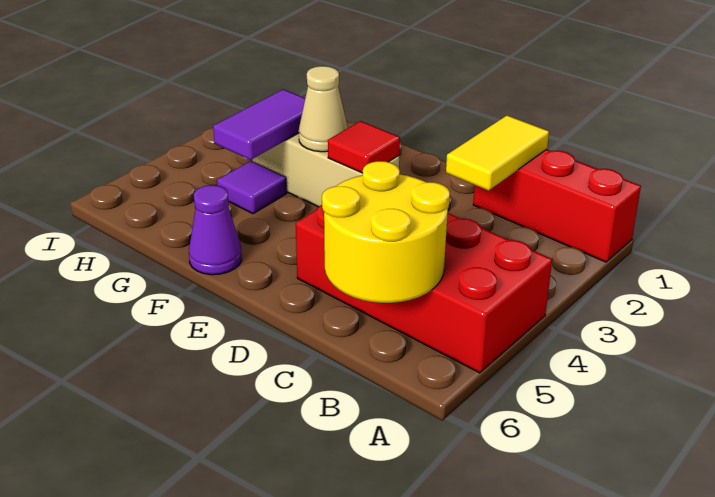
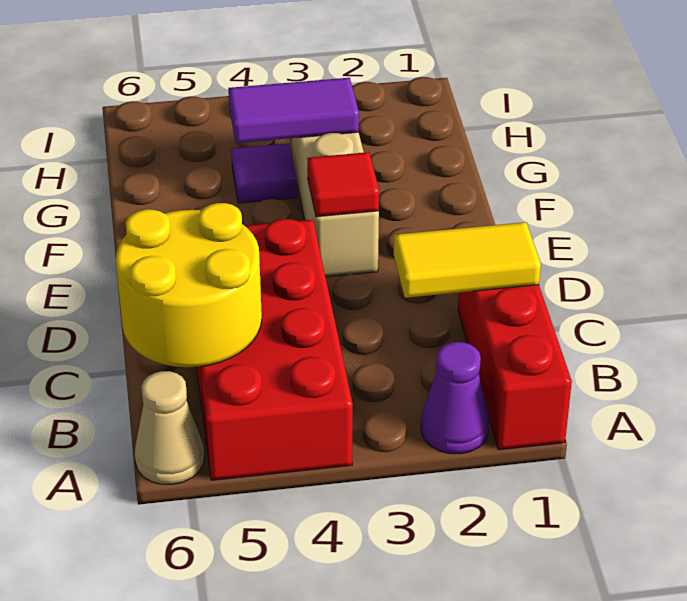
tan 1x1 cone [299,66,348,152] -> tan 1x1 cone moved to [135,371,204,484]
purple 1x1 cone [189,185,242,275] -> purple 1x1 cone moved to [421,342,489,454]

